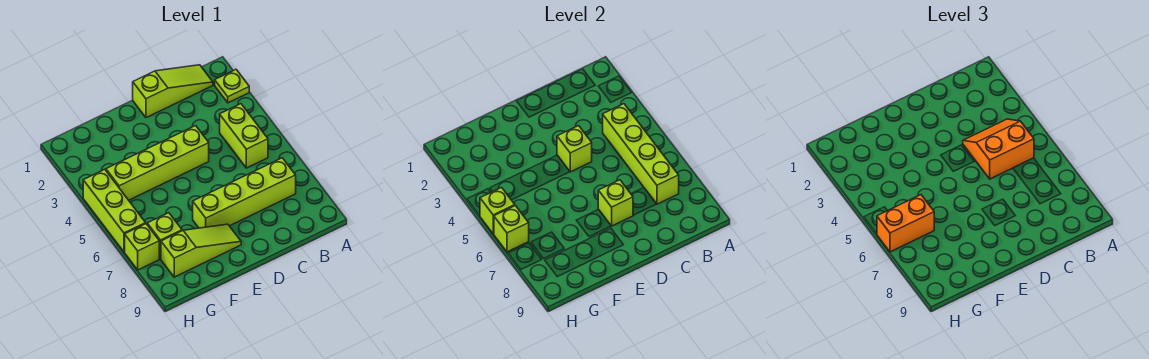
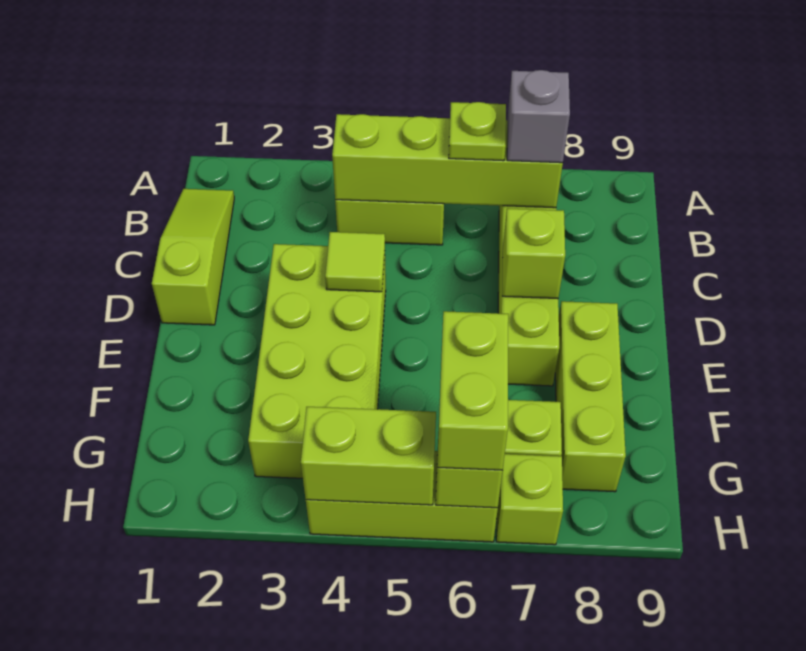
lime 1x1 plate [215,70,249,103] -> lime 1x1 plate moved to [449,102,506,161]
orange 2x2 slope [963,119,1034,179] -> none
none -> grey 1x1 brick [507,70,570,163]
lime 1x4 brick [106,126,209,200] -> lime 2x4 brick [248,244,386,478]
lime 1x1 brick [557,126,592,172] -> lime 1x1 tile [325,232,385,292]
lime 1x3 slope [161,224,241,277] -> lime 1x3 brick [555,301,626,492]
orange 1x2 brick [877,195,934,252] -> lime 1x2 brick [437,311,508,470]
lime 1x1 brick [480,188,515,234] -> lime 1x2 brick [301,407,436,505]

